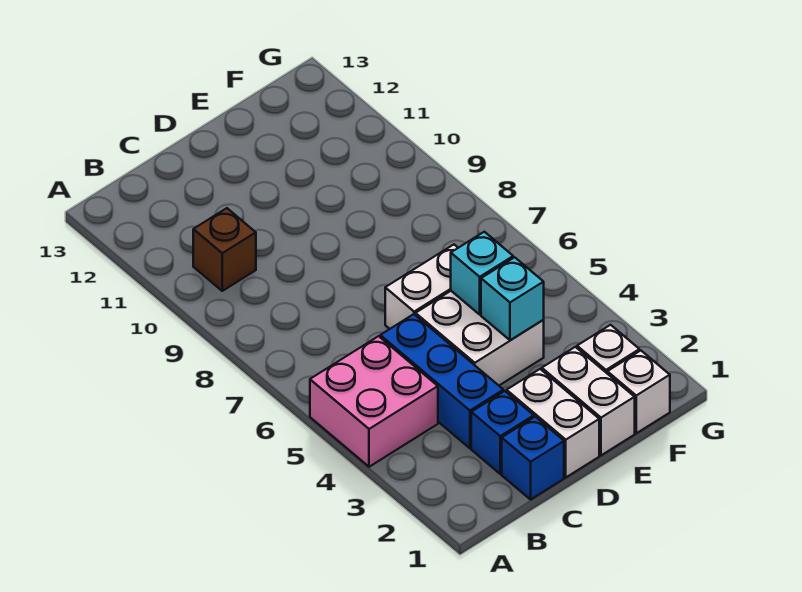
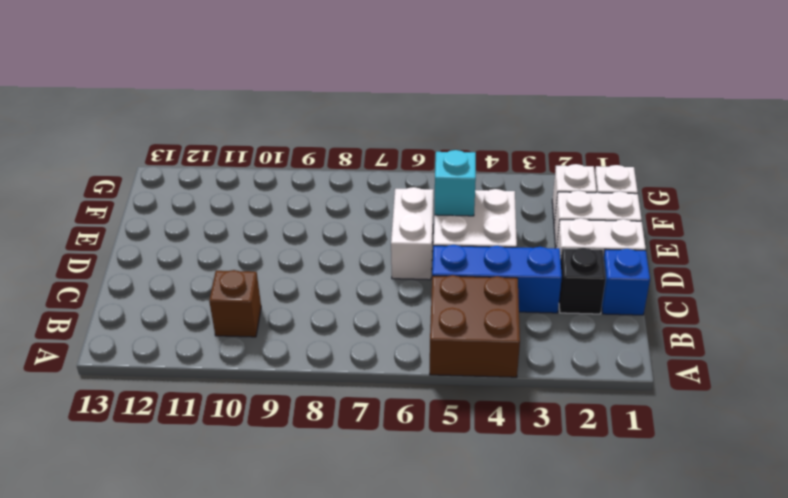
pink 2x2 brick [310,336,438,467] -> brown 2x2 brick [430,275,520,377]
blue 1x1 brick [471,391,534,474] -> black 1x1 brick [559,248,606,314]
cyan 1x1 brick [481,257,544,340] -> none

